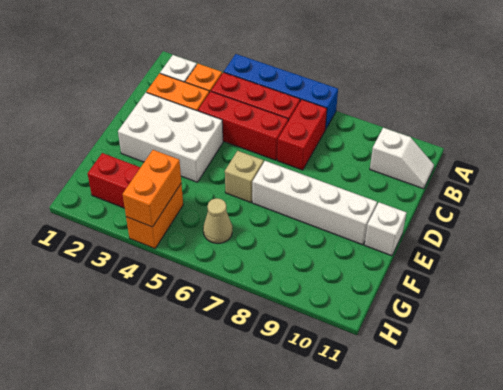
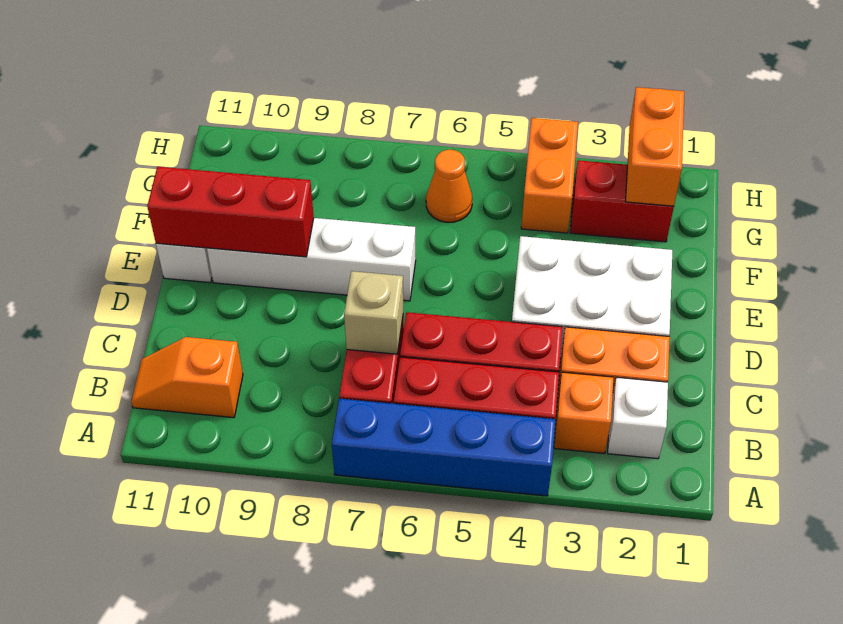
white 1x2 slope [370,128,434,189] -> orange 1x2 slope [131,337,243,418]
tan 1x1 brick [225,151,264,202] -> tan 1x1 brick moved to [344,271,403,354]
none -> red 1x3 brick [147,167,314,257]
orange 1x2 brick [123,150,181,227] -> orange 1x2 brick moved to [626,87,684,206]
tan 1x1 cone [203,198,232,243] -> orange 1x1 cone [426,150,472,222]

